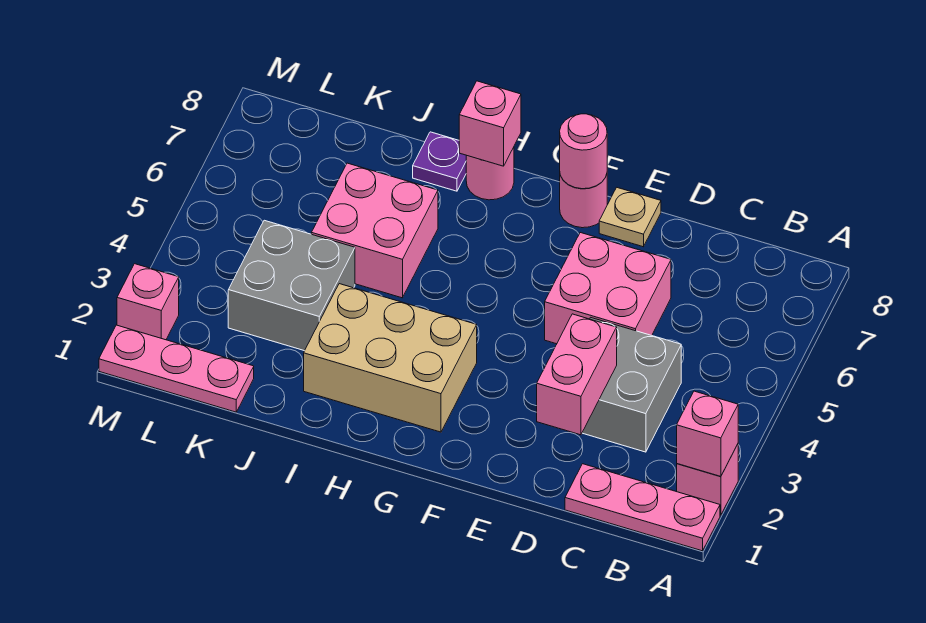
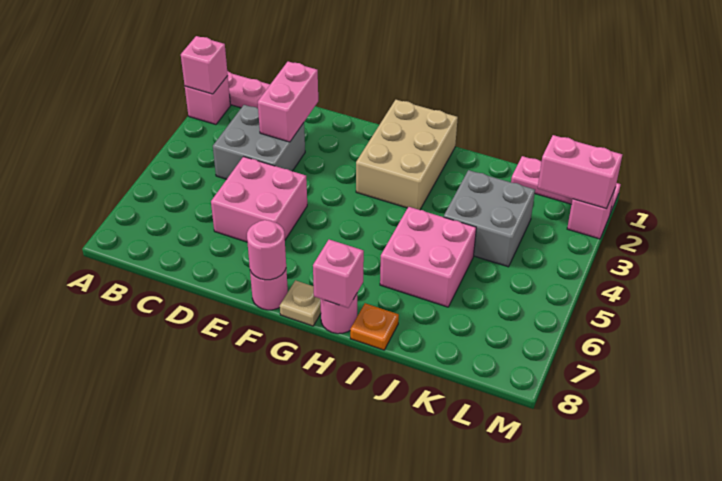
tan 1x1 plate [599,188,661,247] -> tan 1x1 plate moved to [280,280,321,326]
tan 2x3 brick [304,284,477,432] -> tan 2x3 brick turned to [356,100,458,210]
purple 1x1 plate [413,132,466,191] -> orange 1x1 plate [350,303,399,350]
none -> pink 1x2 brick [538,135,622,209]

